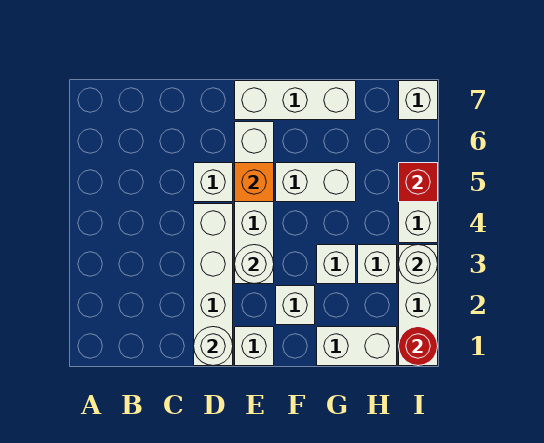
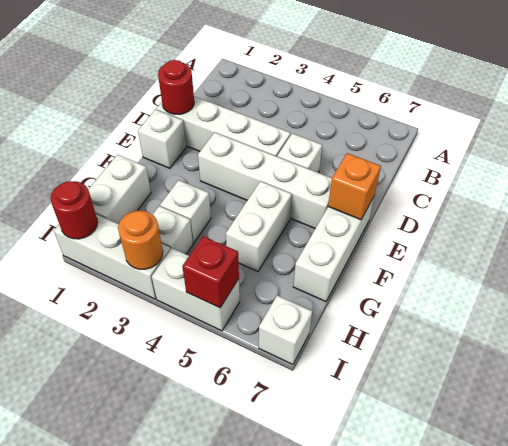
white 1x1 round brick [194,327,233,366] -> red 1x1 round brick [158,60,194,114]
white 1x1 round brick [235,245,274,284] -> none
orange 1x1 brick [235,163,274,202] -> orange 1x1 brick moved to [328,153,381,220]
white 1x1 brick [276,286,315,325] -> none
white 1x1 round brick [399,245,438,284] -> orange 1x1 round brick [118,211,163,269]

